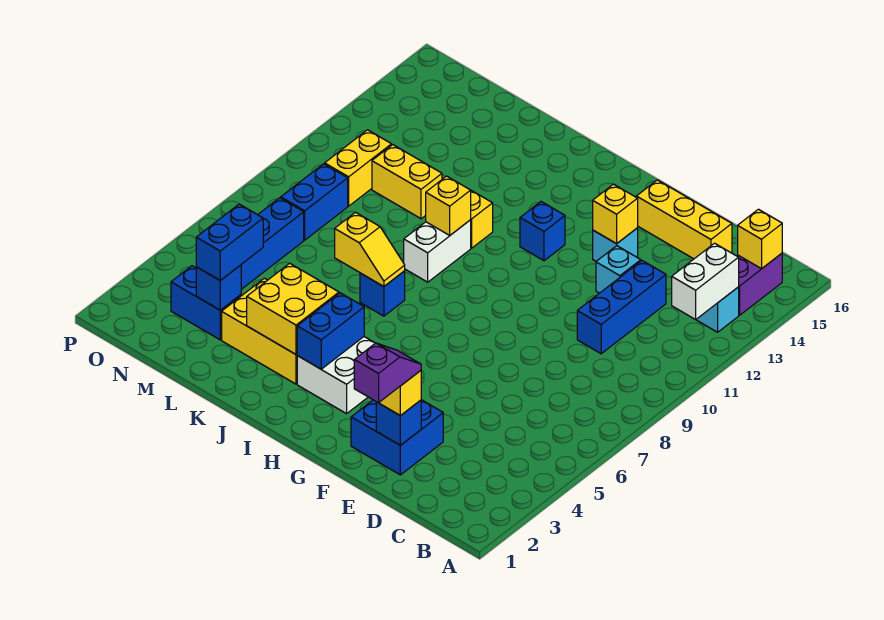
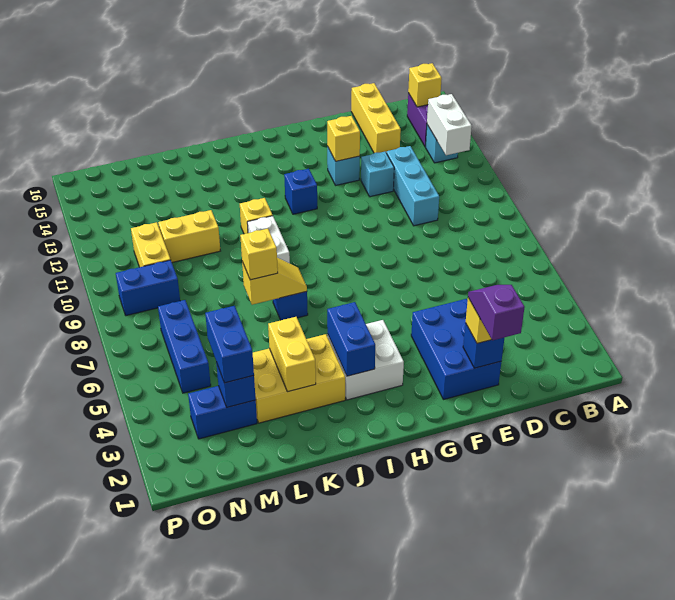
blue 1x3 brick [577,261,666,354] -> cyan 1x3 brick [387,146,439,226]
yellow 1x3 brick [636,180,732,259] -> yellow 1x3 brick turned to [351,83,401,153]
blue 2x2 brick [351,400,443,475] -> blue 2x3 brick [411,299,501,400]
yellow 2x2 brick [247,263,339,354] -> yellow 1x2 brick [268,317,316,392]
yellow 1x1 brick [426,176,471,235] -> yellow 1x1 brick moved to [240,229,278,280]
blue 1x2 brick [281,164,348,240] -> blue 1x2 brick turned to [116,260,180,316]

